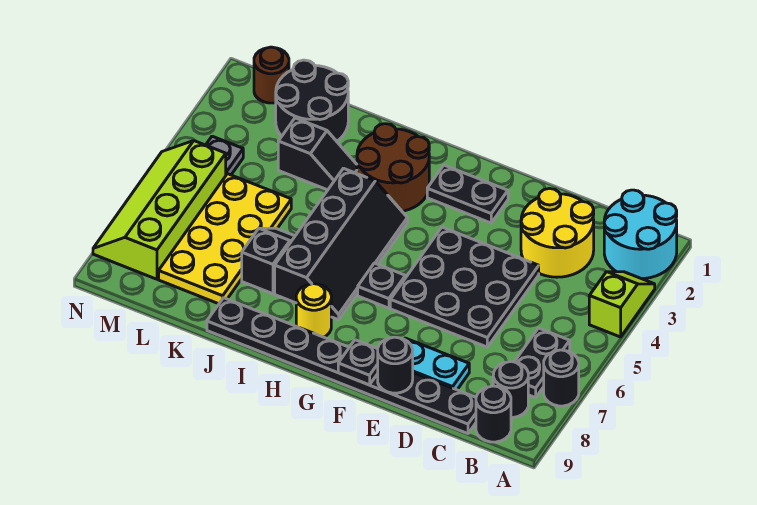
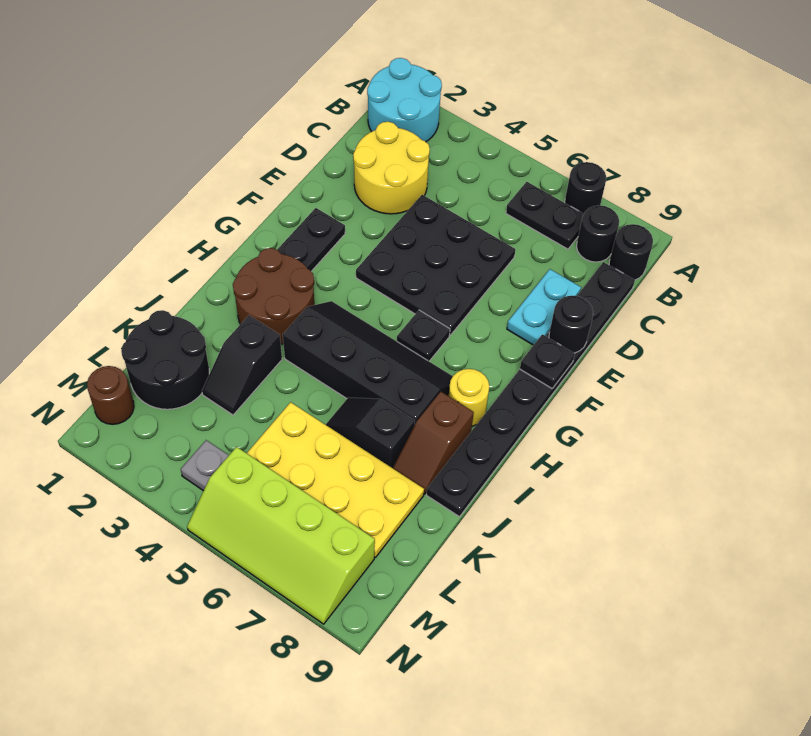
lime 1x2 slope [589,272,655,337] -> none
none -> brown 1x2 slope [393,392,474,494]
black 1x2 slope [278,118,357,190] -> black 1x2 slope turned to [202,315,282,415]

